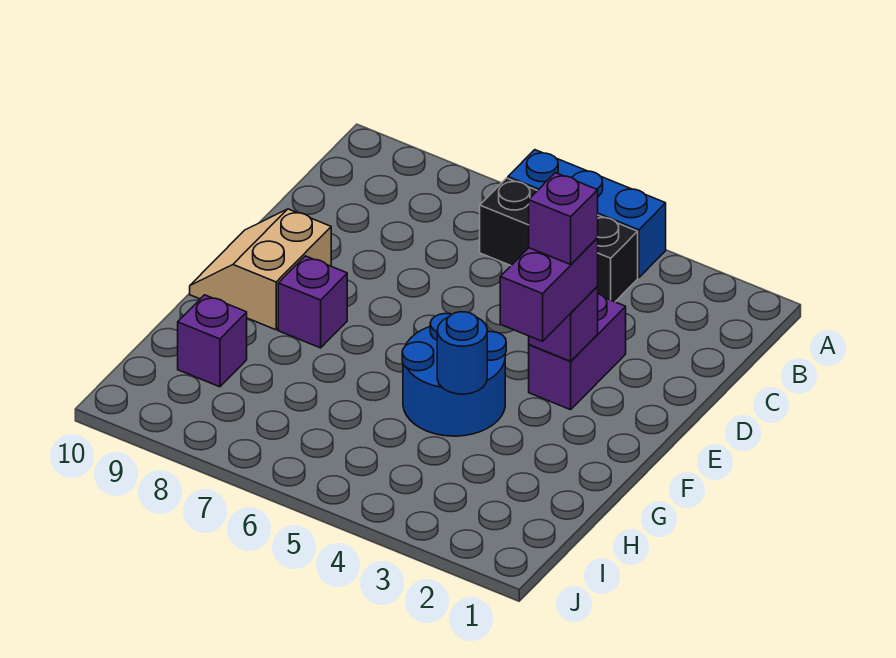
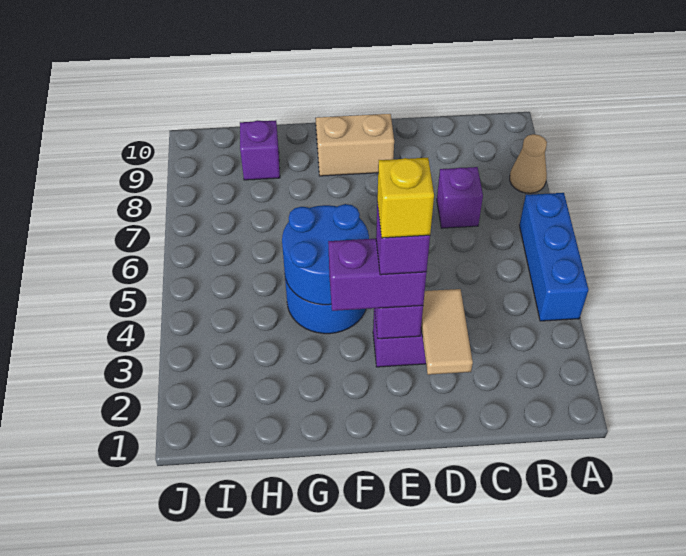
none -> tan 1x1 cone [510,134,547,193]
black 1x3 brick [480,178,638,302] -> none
none -> tan 1x2 tile [421,289,473,375]
none -> yellow 1x1 brick [377,158,434,238]
purple 1x1 brick [278,256,347,348] -> purple 1x1 brick moved to [437,167,483,228]
blue 1x1 round brick [437,312,487,394] -> blue 2x2 round brick [282,204,369,305]

